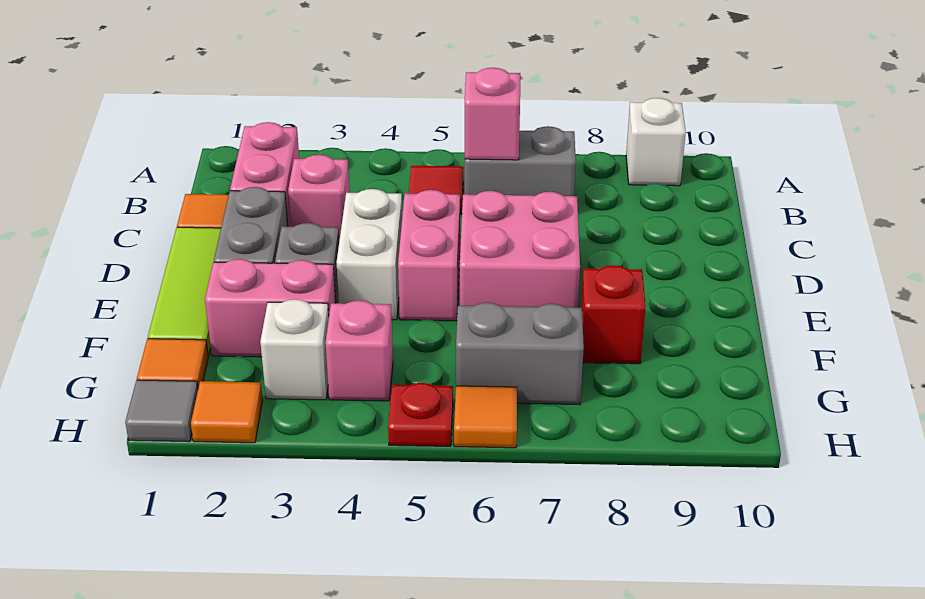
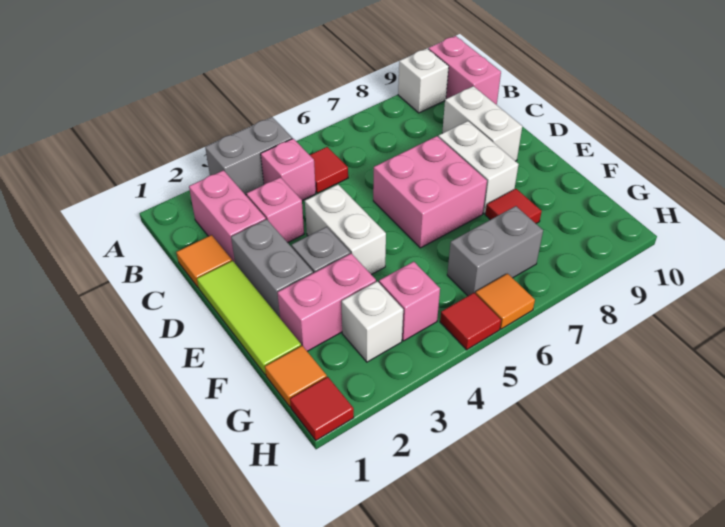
grey 1x2 brick [464,126,576,196] -> grey 1x2 brick moved to [205,117,292,195]
pink 1x1 brick [465,68,520,160] -> pink 1x1 brick moved to [261,139,316,201]
none -> white 1x2 brick [442,86,522,161]
pink 1x2 brick [398,190,460,321] -> pink 1x2 brick moved to [428,36,501,105]
none -> white 1x2 brick [438,121,519,214]
red 1x1 brick [581,265,646,364] -> red 1x1 tile [485,189,542,223]
grey 1x1 tile [125,380,198,442] -> red 1x1 tile [290,377,354,440]
orange 1x1 tile [191,381,263,443] -> none
red 1x1 plate [388,383,453,446] -> red 1x1 tile [440,293,501,350]

